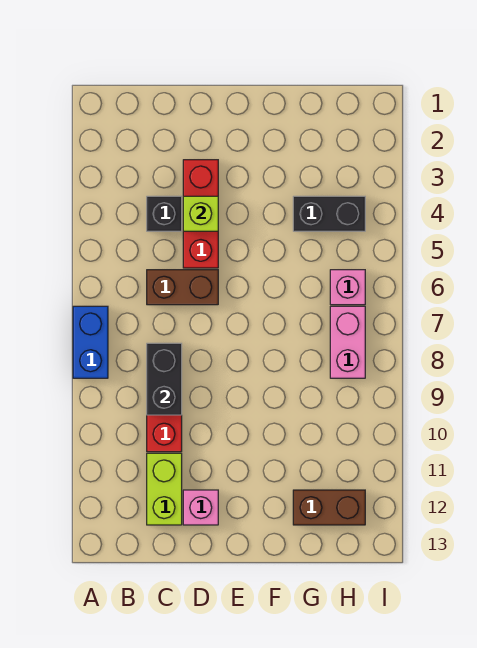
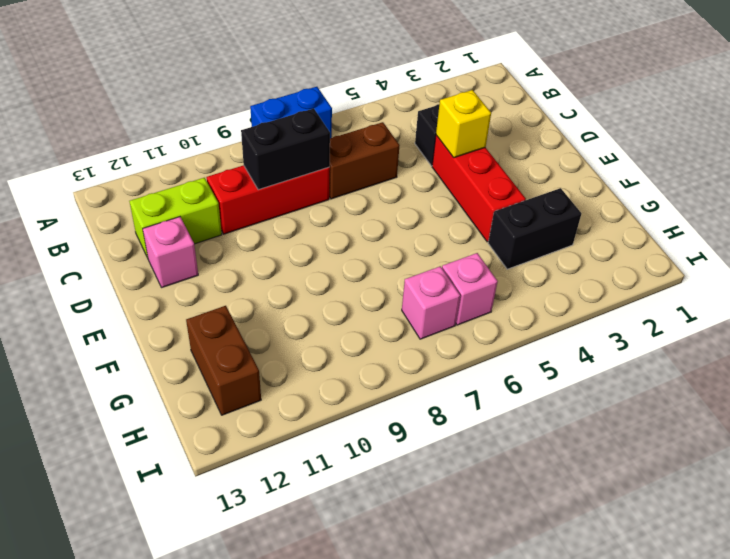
brown 1x2 brick [147,270,218,305] -> brown 1x2 brick turned to [329,122,400,199]
red 1x3 brick [183,160,218,268] -> red 1x3 brick turned to [432,135,526,242]
lime 1x1 brick [183,196,218,231] -> yellow 1x1 brick [436,90,491,158]
black 1x2 brick [293,196,365,231] -> black 1x2 brick turned to [488,188,581,269]
pink 1x2 brick [330,306,365,378] -> pink 1x1 brick [402,266,460,339]

